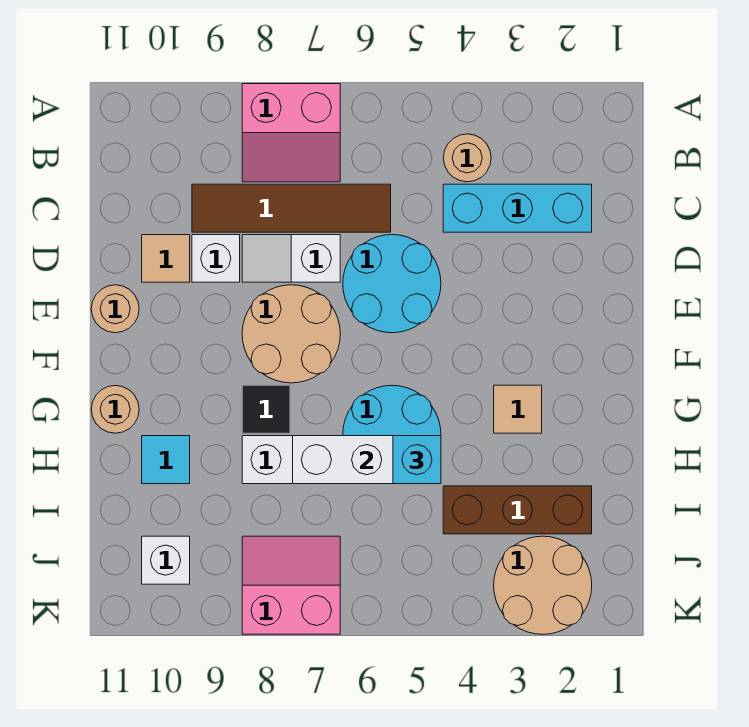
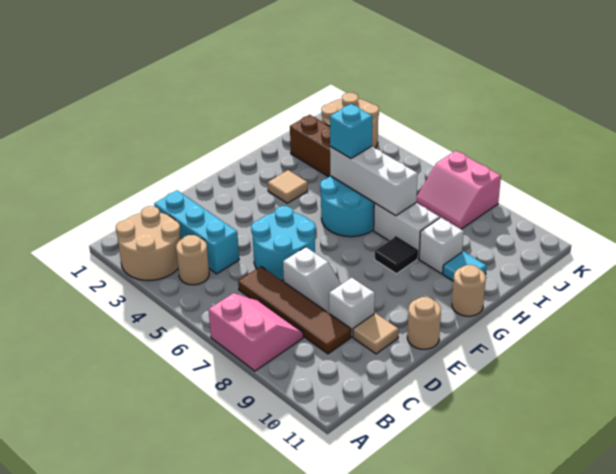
tan 2x2 round brick [242,285,340,383] -> tan 2x2 round brick moved to [116,206,181,281]
white 1x1 brick [142,536,190,584] -> white 1x1 brick moved to [419,218,464,274]

